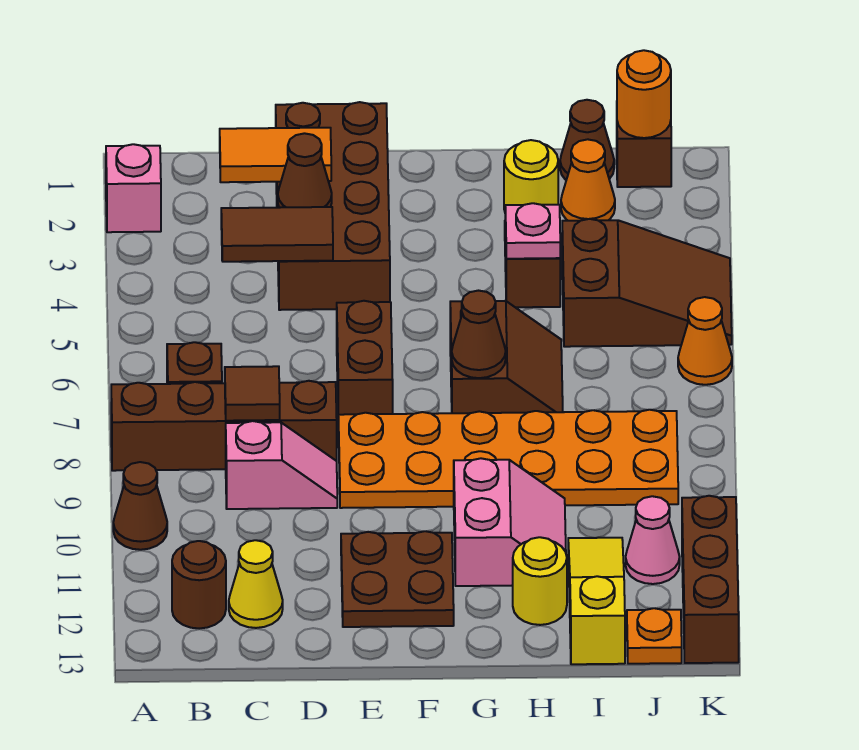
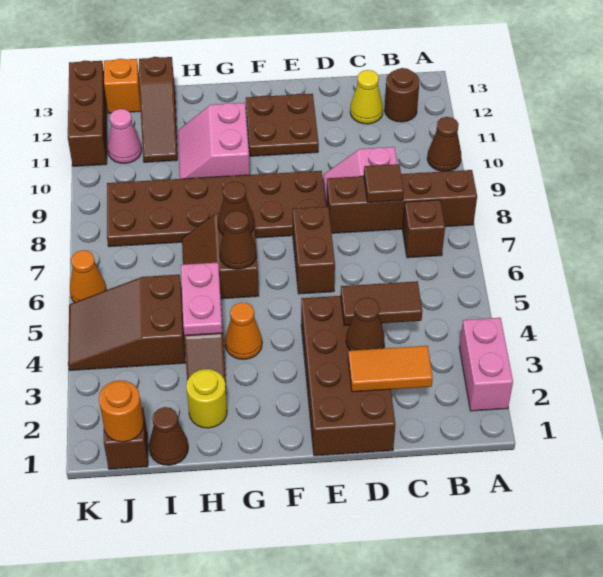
pink 1x1 brick [106,144,161,232] -> pink 1x2 brick [459,318,513,411]
orange 2x6 plate [338,410,678,508] -> brown 2x6 plate [107,171,326,247]
none -> brown 1x1 cone [220,211,257,269]
pink 1x1 plate [505,203,560,259] -> pink 1x2 plate [181,263,222,336]
yellow 1x1 round brick [513,537,567,625] -> none
orange 1x1 cone [561,139,615,221] -> orange 1x1 cone moved to [225,302,262,359]
yellow 1x3 slope [568,538,625,664] -> brown 1x3 slope [139,57,177,162]
orange 1x1 plate [627,608,682,664] -> orange 1x1 brick [104,59,141,113]

